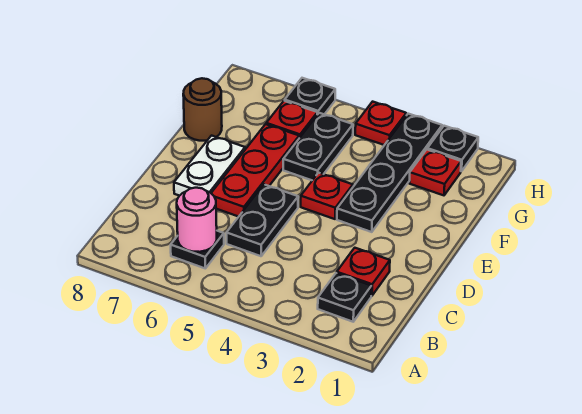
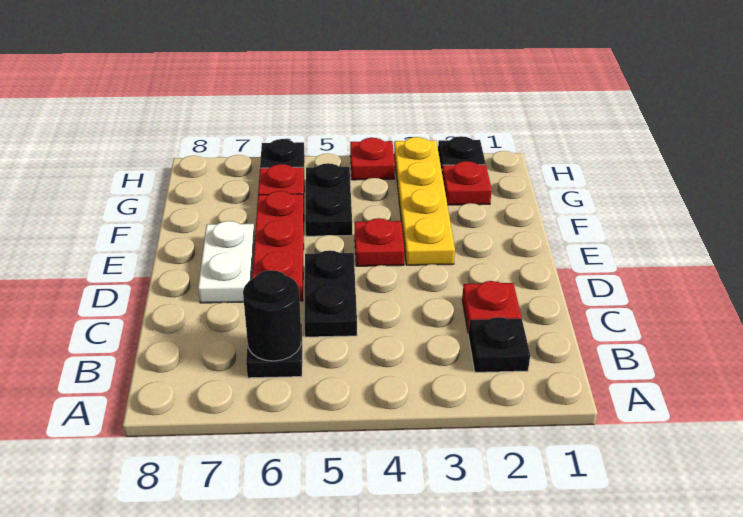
pink 1x1 round brick [177,188,217,252] -> black 1x1 round brick [243,270,302,361]
black 1x4 plate [337,114,442,232] -> yellow 1x4 plate [394,137,455,265]
brown 1x1 round brick [183,78,222,141] -> none

